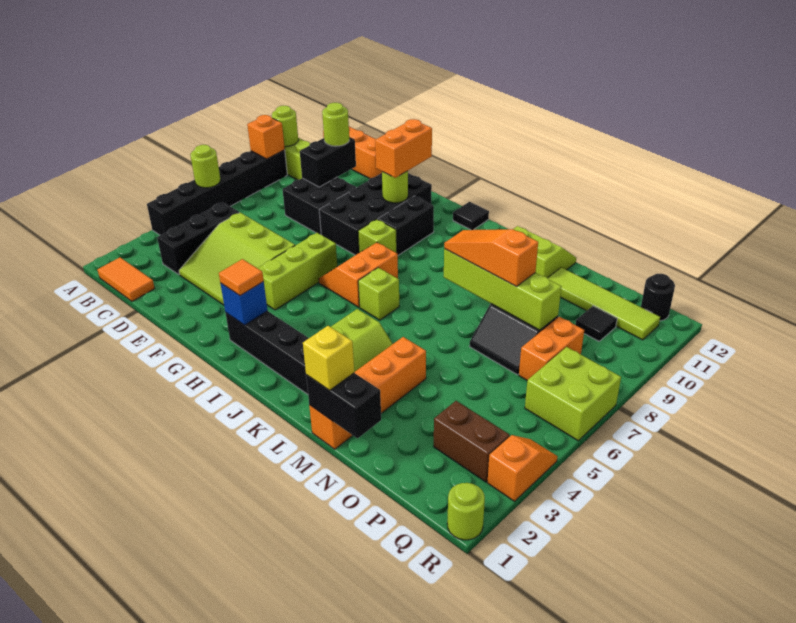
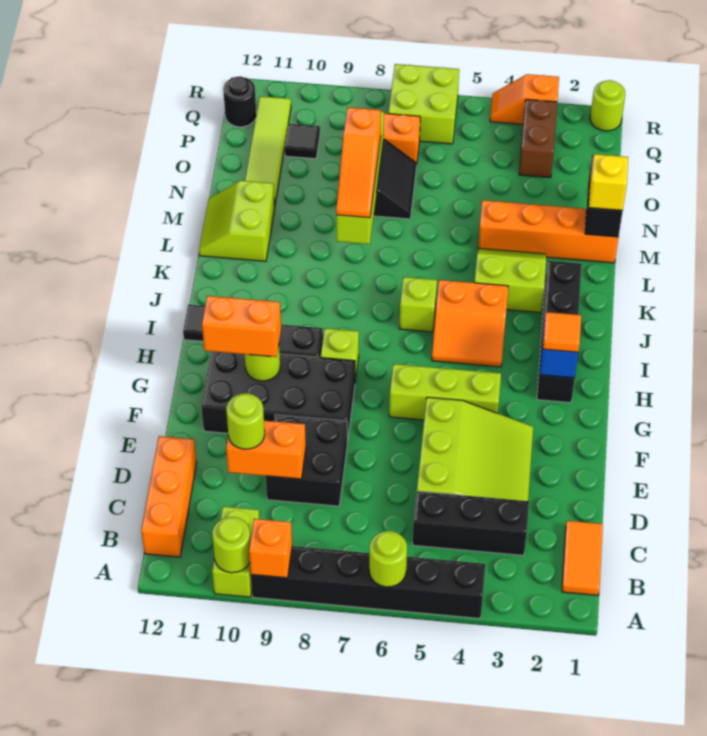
black 1x2 brick [300,137,356,187] -> orange 1x2 brick [226,421,306,479]
orange 2x2 slope [319,242,398,307] -> orange 2x2 slope moved to [432,280,508,367]

